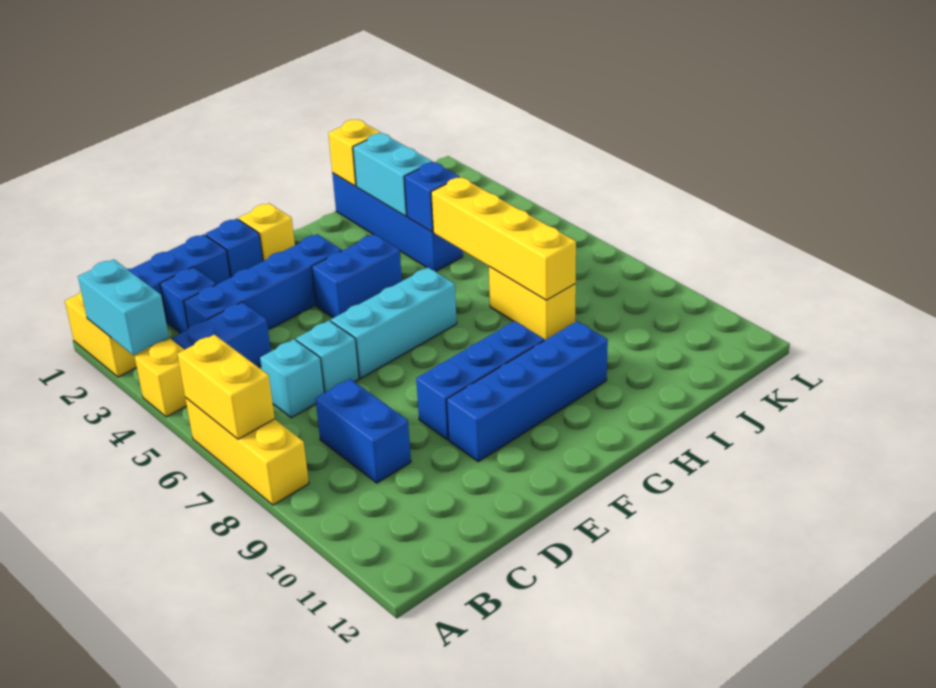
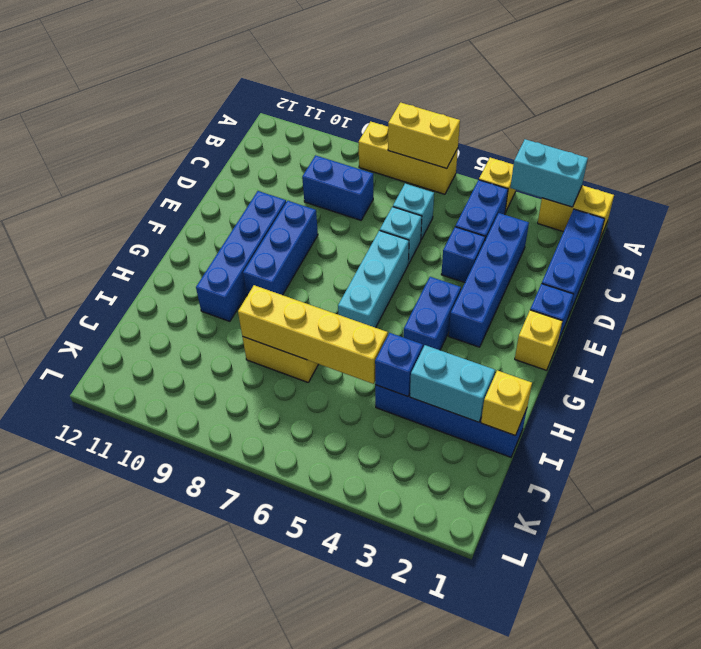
blue 1x1 brick [160,267,216,333] -> blue 1x1 brick moved to [441,227,485,282]

